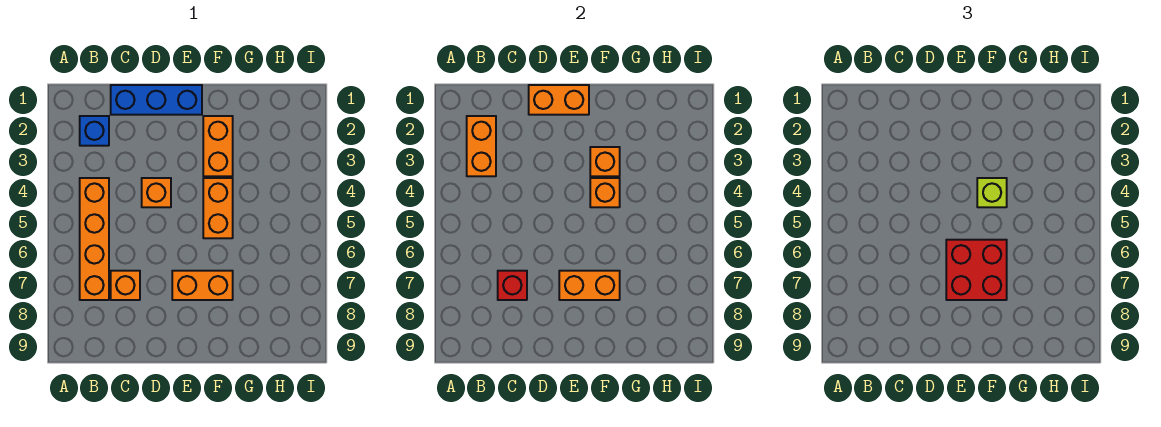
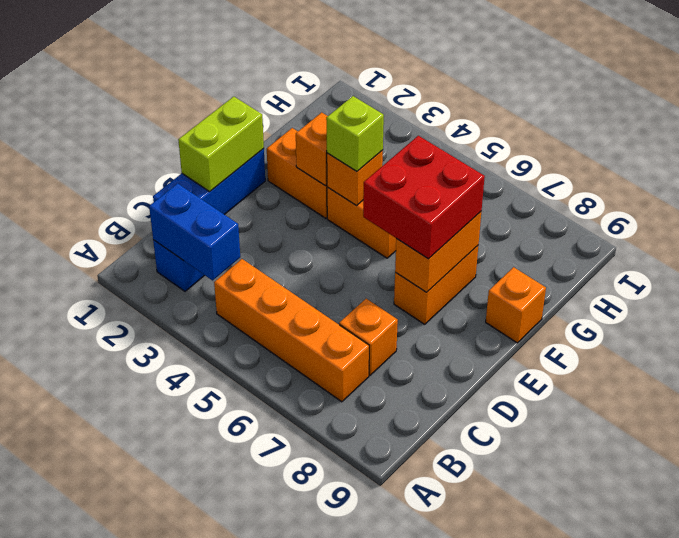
orange 1x2 brick [467,116,496,176] -> blue 1x2 brick [149,183,240,280]
red 1x1 brick [498,271,527,300] -> none
orange 1x2 brick [529,85,589,115] -> lime 1x2 brick [178,97,264,191]
orange 1x1 brick [142,178,171,207] -> orange 1x1 brick moved to [486,267,546,343]

